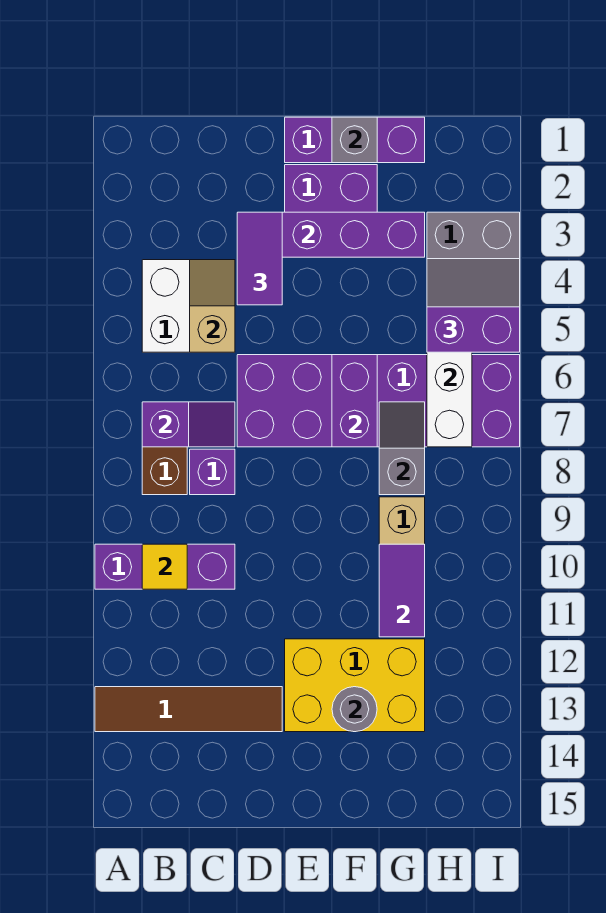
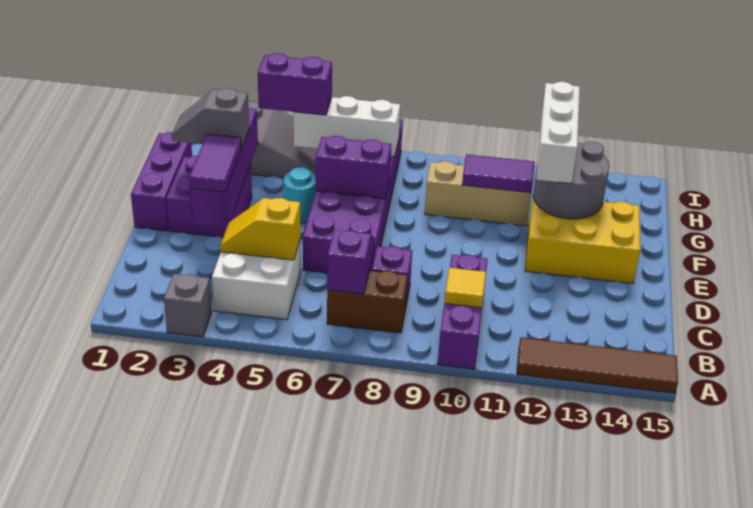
brown 1x4 tile [95,687,282,732] -> brown 1x4 tile turned to [517,337,678,393]
tan 1x2 slope [190,260,235,352] -> yellow 1x2 slope [220,198,301,260]
purple 1x2 tile [237,212,282,305] -> purple 1x2 tile turned to [189,134,242,192]
yellow 2x3 brick [285,639,425,732] -> yellow 2x3 brick turned to [525,197,640,283]
grey 1x1 brick [332,117,377,163] -> grey 1x1 brick moved to [164,274,212,337]
none -> cyan 1x1 round brick [284,167,316,223]
none -> white 1x3 brick [536,82,580,184]
grey 1x1 round brick [332,687,377,732] -> grey 2x2 round brick [533,142,609,219]
grey 1x2 slope [379,402,425,495] -> grey 1x2 slope moved to [172,88,249,148]
purple 1x2 brick [427,307,520,352] -> purple 1x2 brick turned to [258,53,332,115]

